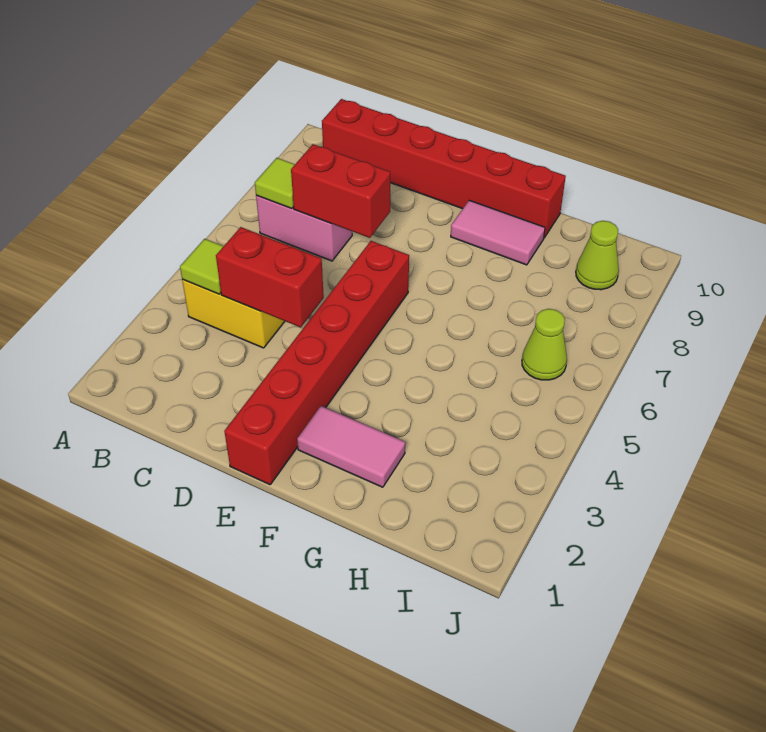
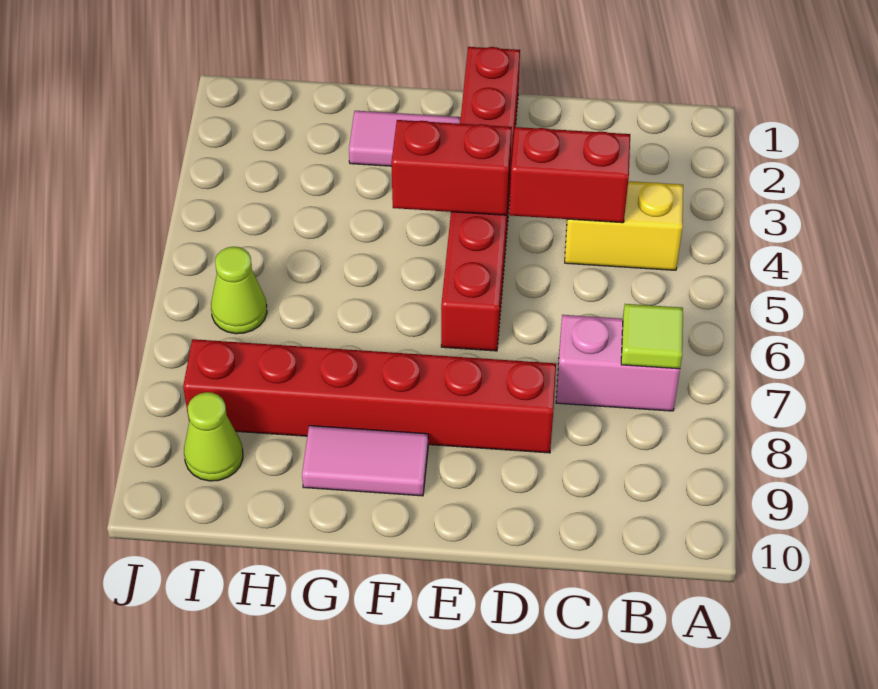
lime 1x1 tile [180,239,223,294] -> none
red 1x6 brick [322,99,566,238] -> red 1x6 brick moved to [183,339,556,453]
red 1x2 brick [291,144,390,238] -> red 1x2 brick moved to [391,120,512,215]

